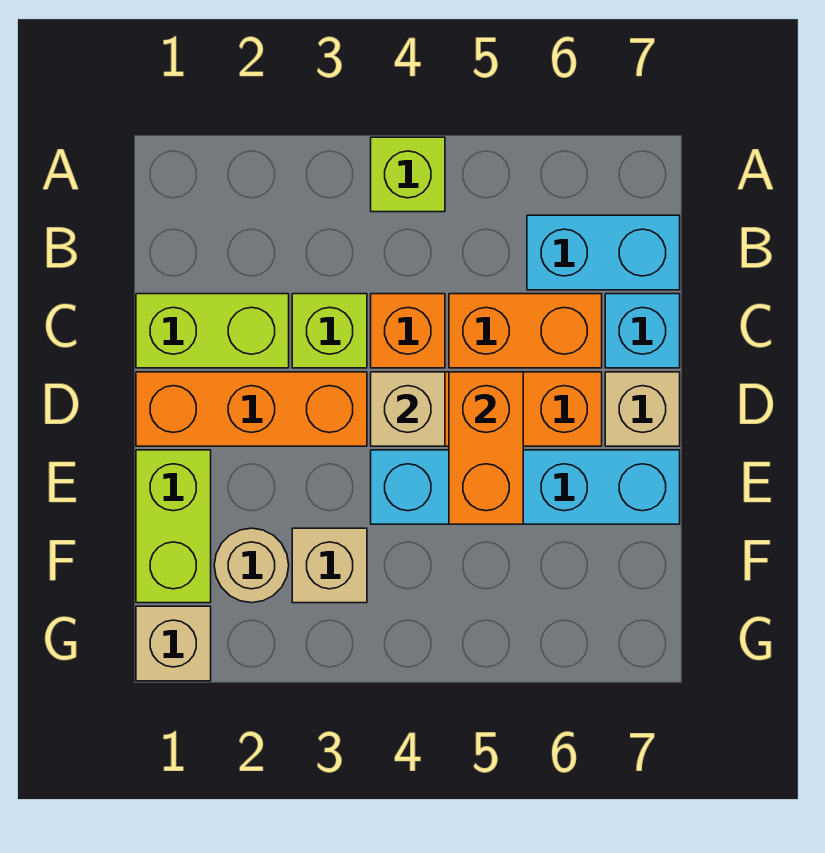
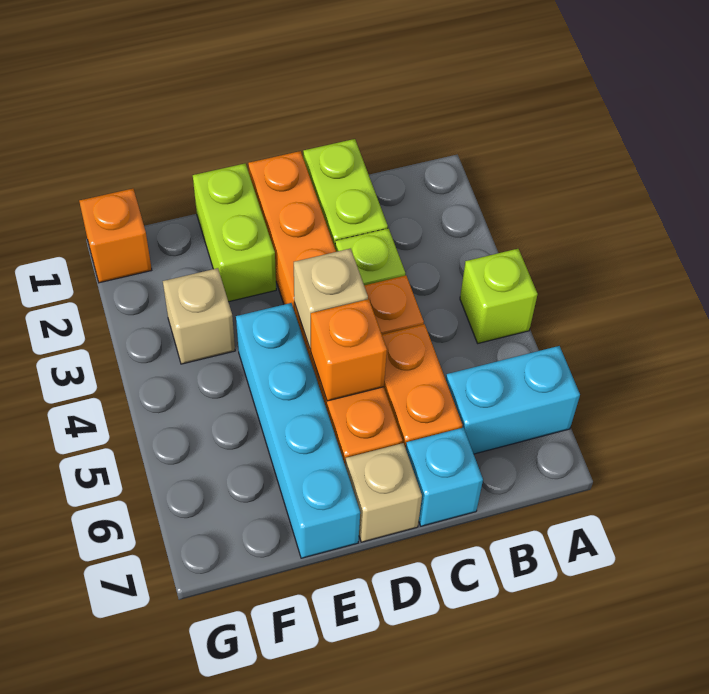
cyan 1x2 brick [527,215,680,290] -> cyan 1x2 brick turned to [446,346,580,454]
orange 1x2 brick [449,372,523,524] -> orange 1x1 brick [311,299,387,401]
lime 1x2 brick [136,450,211,603] -> lime 1x2 brick turned to [193,164,276,302]
tan 1x1 round brick [214,528,289,603] -> none
tan 1x1 brick [136,606,211,681] -> orange 1x1 brick [79,189,152,283]

